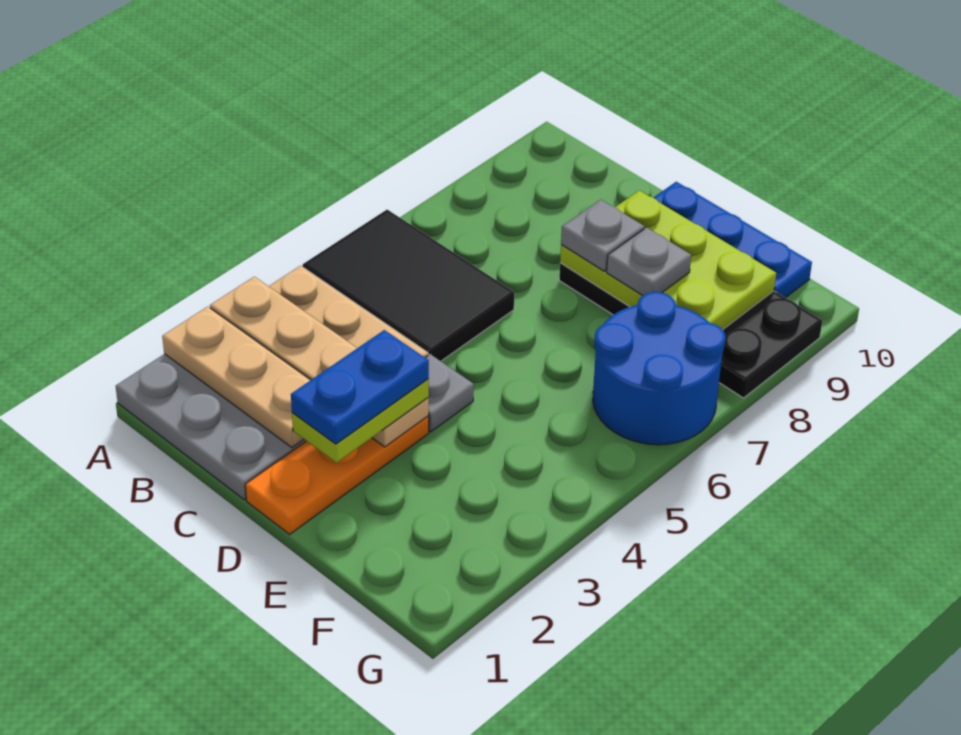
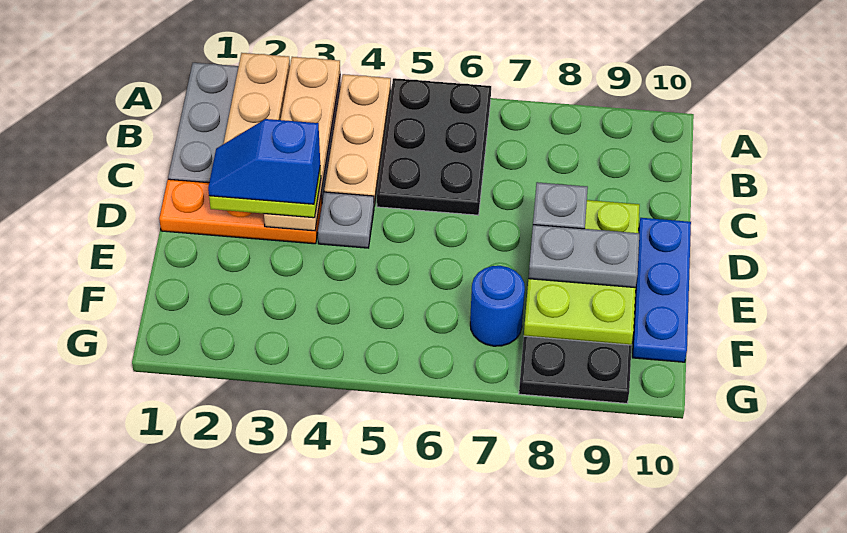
black 2x3 tile [303,210,514,361] -> black 2x3 plate [377,78,491,215]
blue 1x2 plate [291,330,429,444] -> blue 1x2 slope [208,119,320,204]
grey 1x1 plate [607,228,691,296] -> grey 1x2 plate [528,225,639,288]
blue 2x2 round brick [593,292,725,445] -> blue 1x1 round brick [470,266,525,346]

